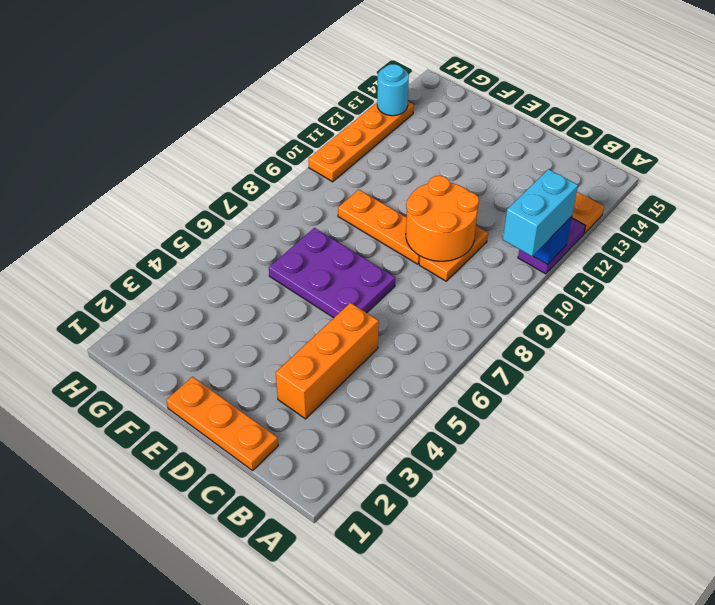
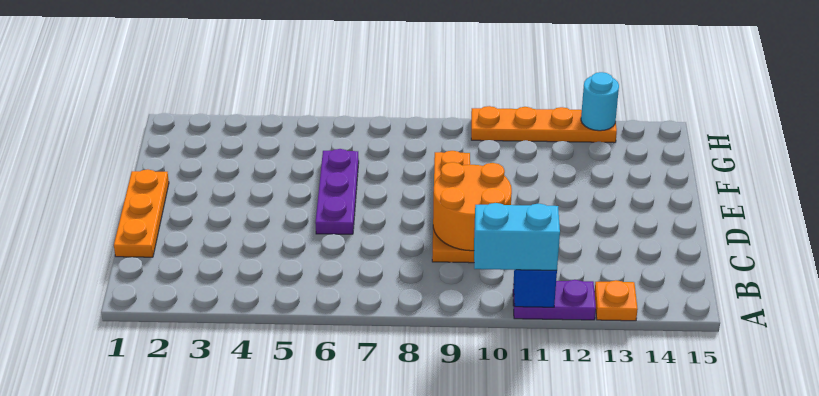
orange 1x3 brick [276,303,379,419] -> none
purple 2x3 plate [269,228,395,318] -> purple 1x3 plate [315,149,359,234]

